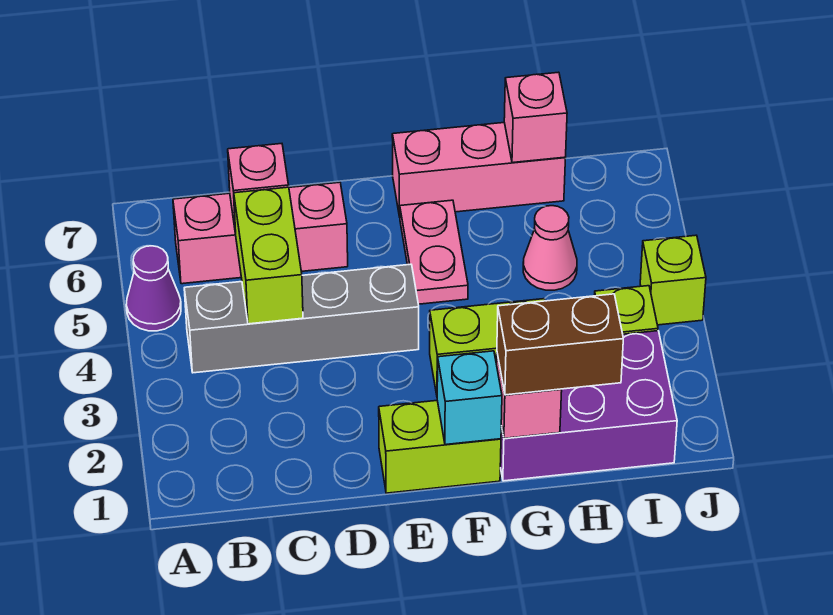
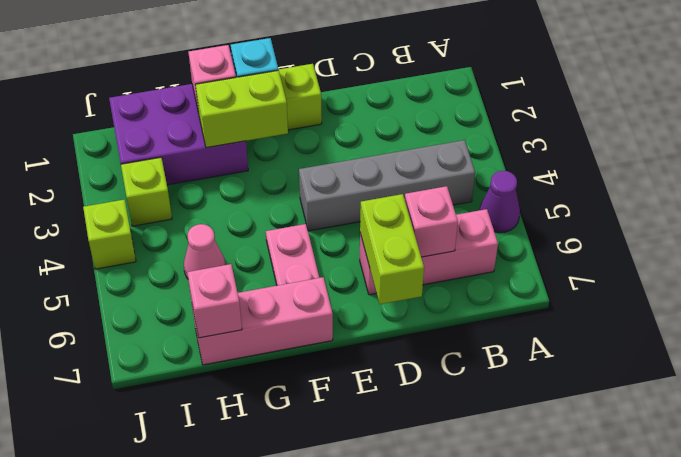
lime 1x2 brick [234,187,303,324] -> lime 1x2 brick moved to [360,194,424,304]
brown 1x2 brick [497,294,623,395] -> none

